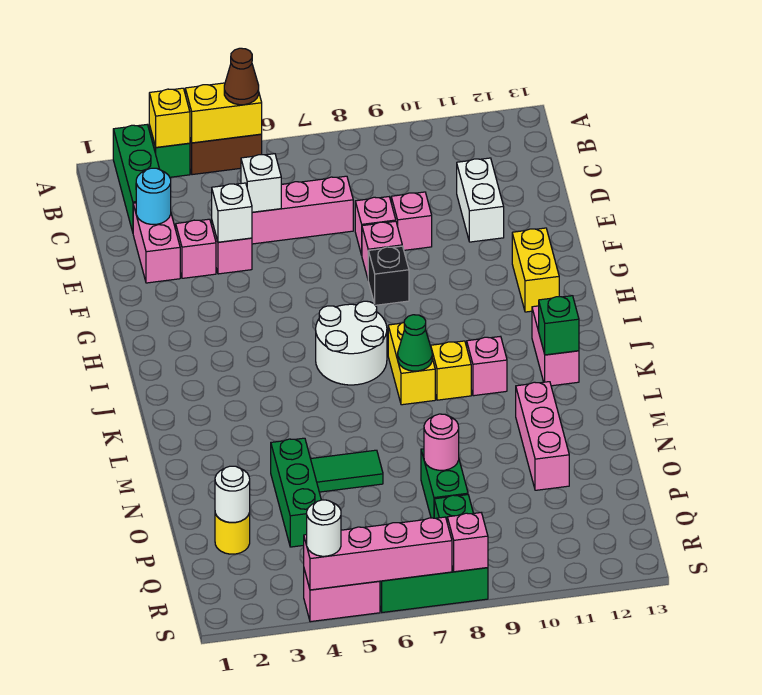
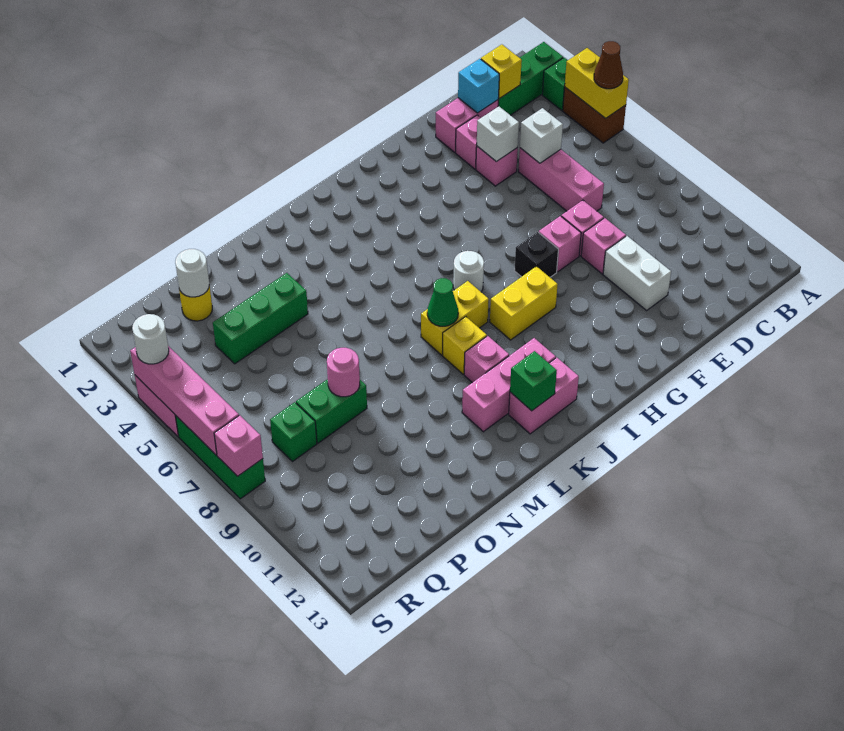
yellow 1x1 brick [149,88,190,147] -> yellow 1x1 brick moved to [481,45,522,99]
cyan 1x1 round brick [136,168,171,224] -> cyan 1x1 brick [458,59,499,113]
white 1x2 brick [457,158,504,242] -> white 1x2 brick turned to [603,236,671,310]
yellow 1x2 brick [512,228,559,312] -> yellow 1x2 brick moved to [490,266,558,340]
white 2x2 round brick [316,301,387,385] -> white 1x1 round brick [453,251,484,292]
pink 1x3 brick [516,382,569,490] -> pink 1x3 brick moved to [462,338,556,432]
green 1x2 tile [311,450,383,492] -> none

